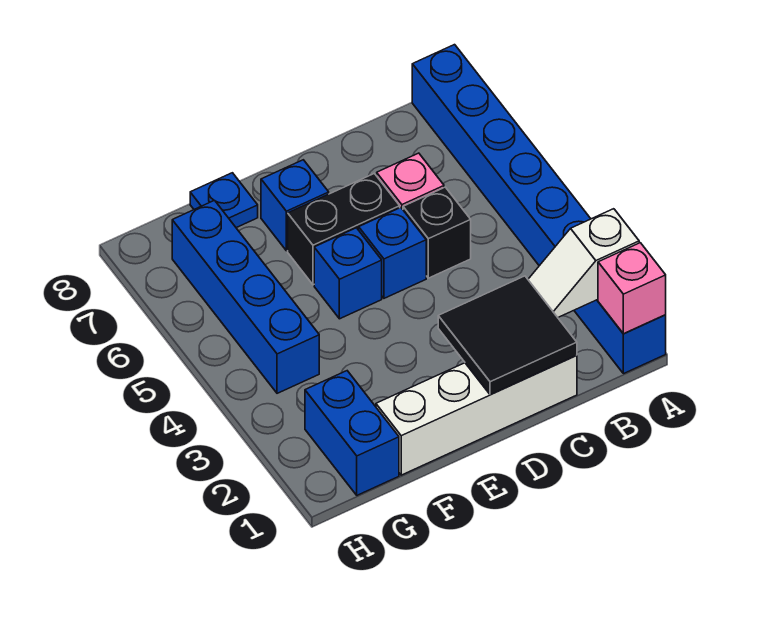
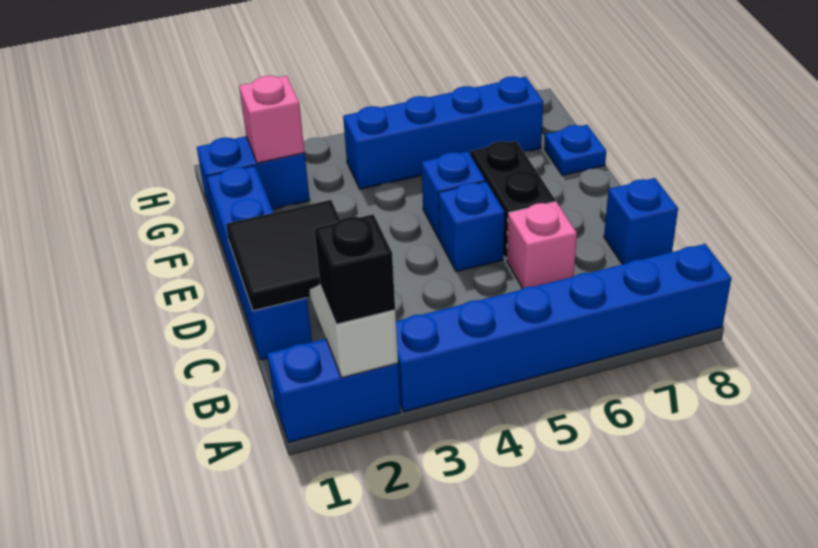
pink 1x1 brick [598,243,666,334] -> pink 1x1 brick moved to [239,76,305,163]
white 1x4 brick [376,355,577,475] -> blue 1x4 brick [207,166,312,360]
black 1x1 brick [403,187,471,278] -> black 1x1 brick moved to [314,214,395,324]
blue 1x1 brick [261,160,329,251] -> blue 1x1 brick moved to [604,178,678,264]

